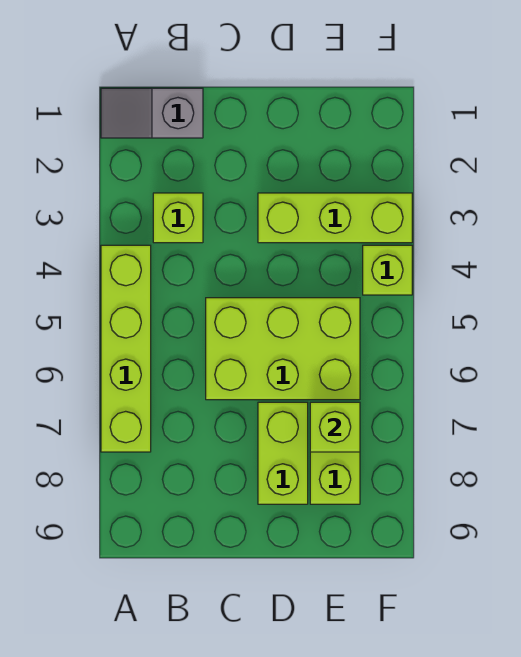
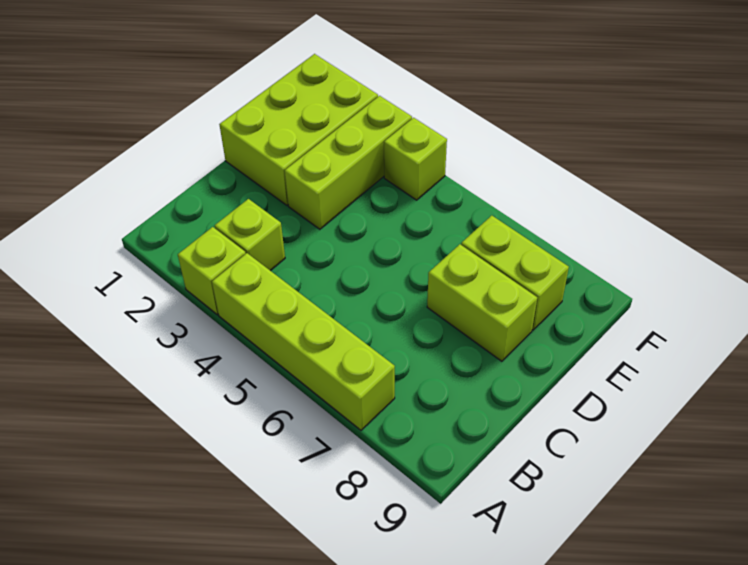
grey 1x2 slope [101,88,203,138] -> none
lime 2x3 brick [206,298,360,400] -> lime 2x3 brick moved to [219,54,378,205]
lime 1x1 brick [310,402,360,452] -> lime 1x1 brick moved to [178,227,246,315]

